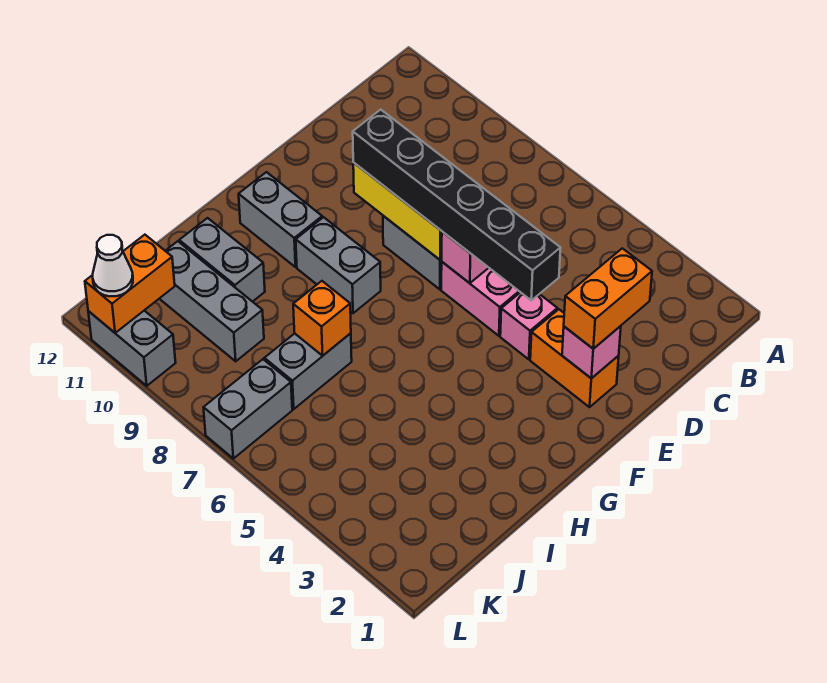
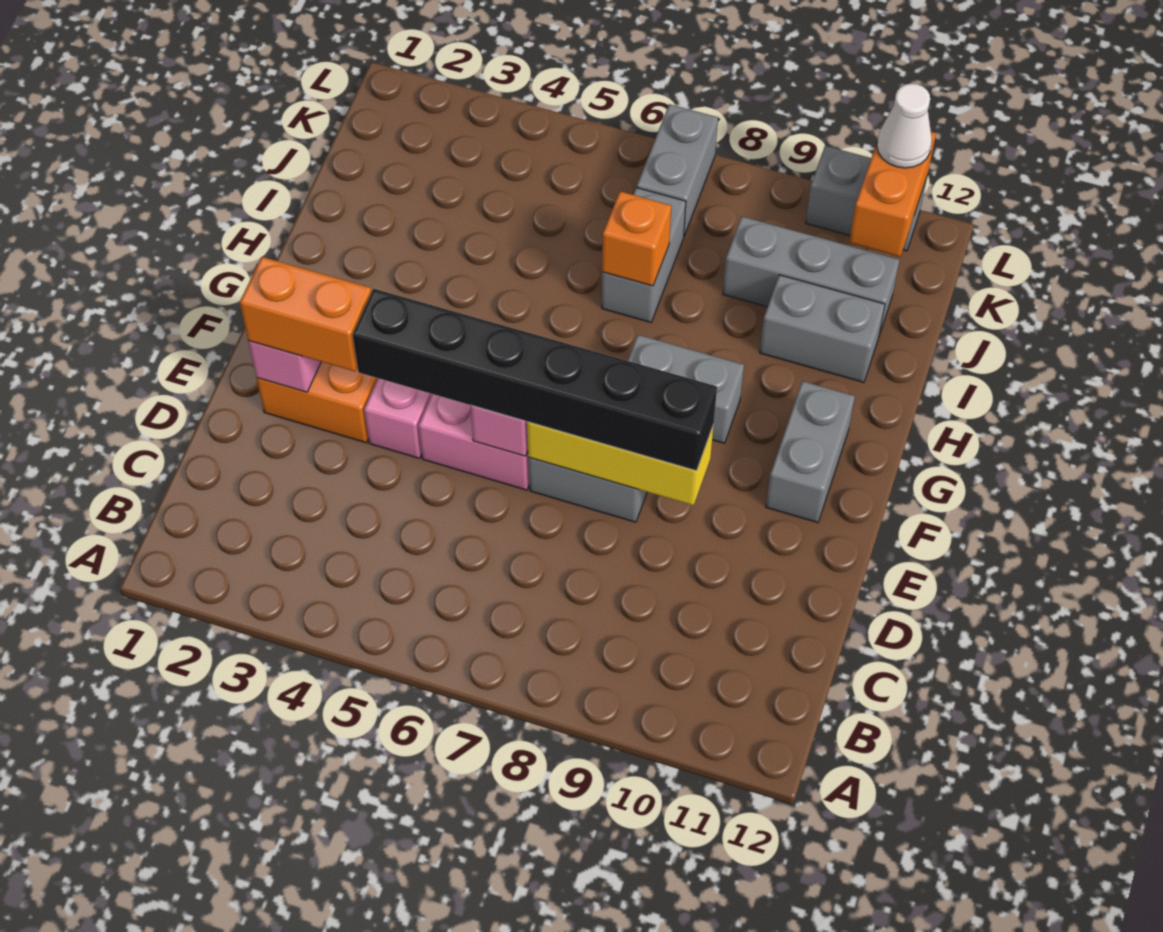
orange 1x2 brick [564,248,652,349] -> orange 1x2 brick turned to [240,257,371,372]
grey 1x2 brick [239,172,322,267] -> grey 1x2 brick turned to [766,381,855,523]

